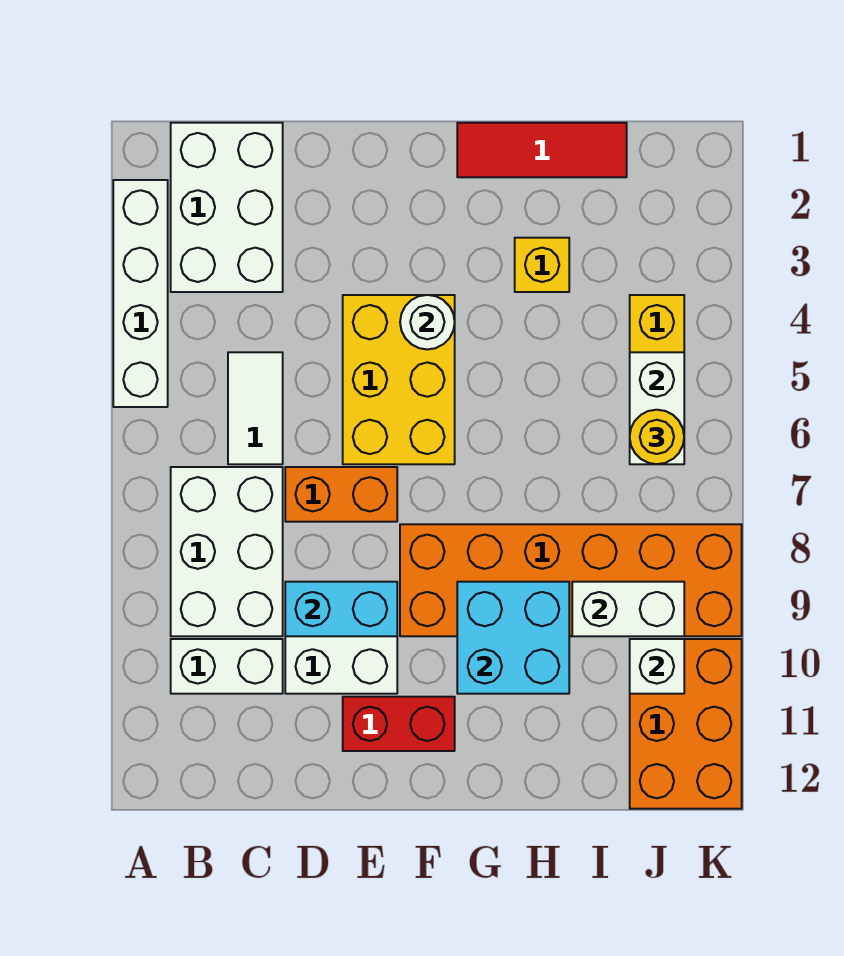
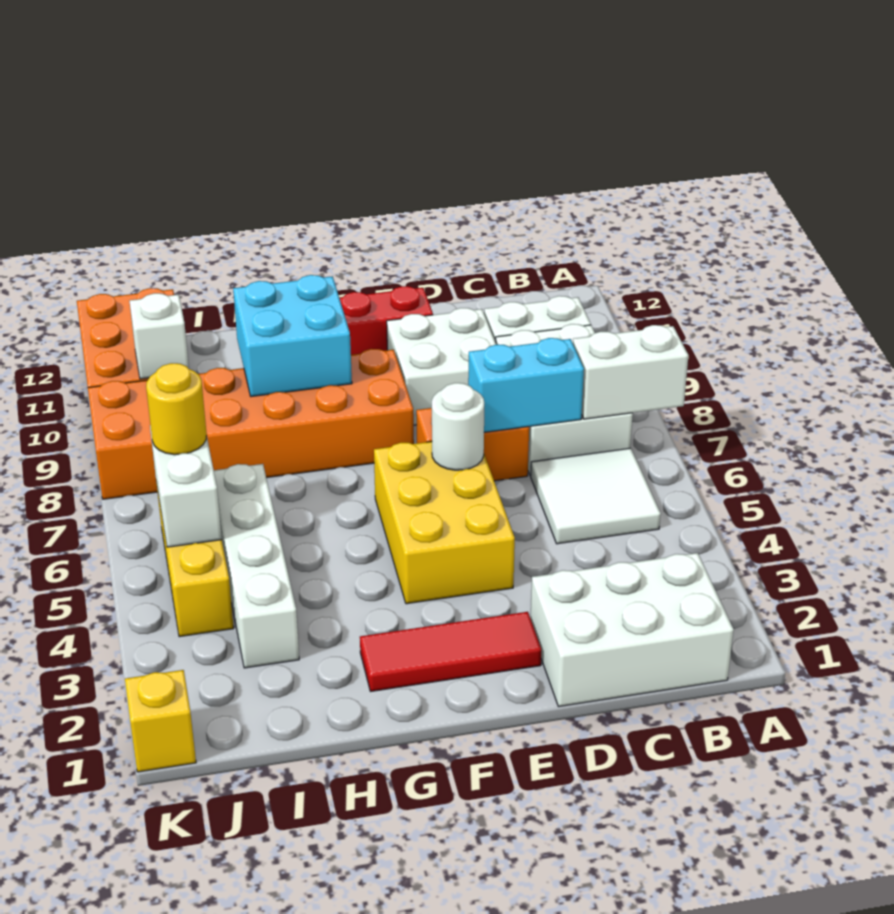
white 1x4 brick [113,180,168,407] -> white 1x4 brick moved to [214,464,299,668]
white 2x3 brick [171,123,283,292] -> white 2x3 brick turned to [530,553,734,707]
white 1x2 tile [228,352,283,464] -> white 2x2 tile [531,448,661,544]
cyan 1x2 brick [285,582,397,636] -> cyan 1x2 brick moved to [468,338,584,432]
white 1x1 round brick [400,295,455,349] -> white 1x1 round brick moved to [432,383,484,470]
red 1x3 tile [457,123,627,177] -> red 1x3 tile moved to [360,612,541,691]
yellow 1x1 brick [515,238,569,292] -> yellow 1x1 brick moved to [125,670,196,772]
white 1x2 brick [572,582,684,636] -> white 1x2 brick moved to [573,325,688,419]

